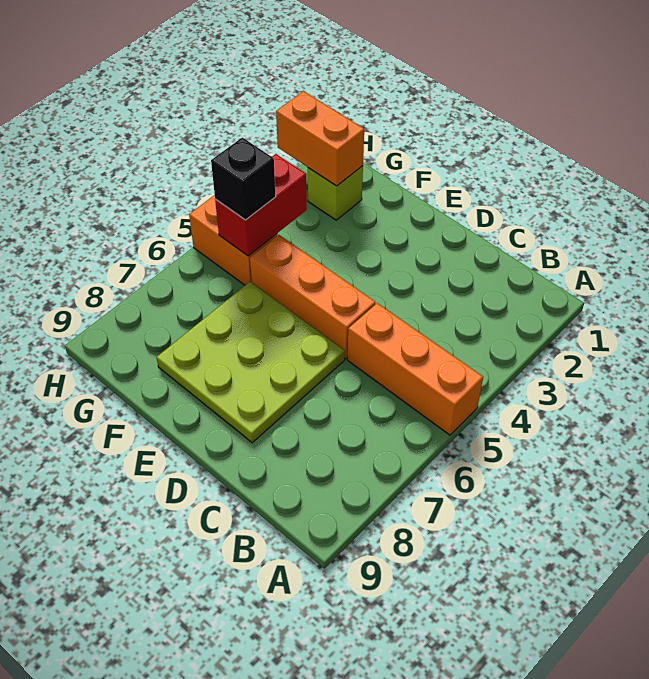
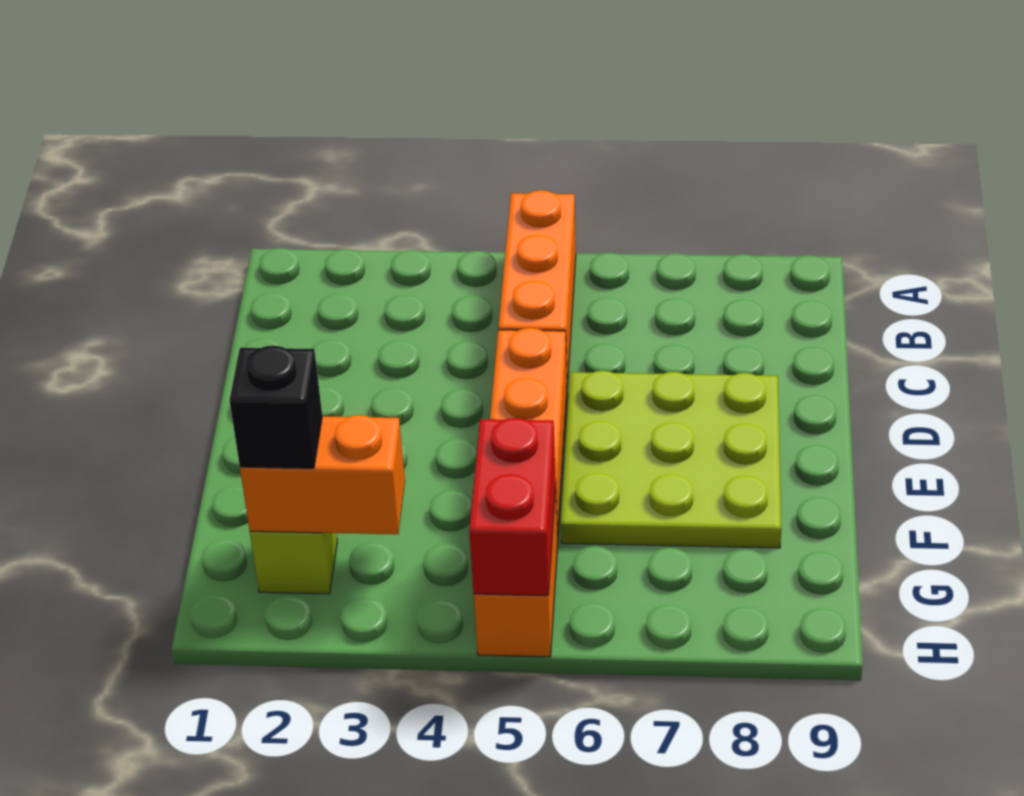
orange 1x2 brick [276,91,364,186] -> orange 1x2 brick turned to [240,415,405,534]
red 1x2 brick [215,154,307,256] -> red 1x2 brick turned to [469,418,556,596]
black 1x1 brick [211,138,276,220] -> black 1x1 brick moved to [229,346,322,468]

